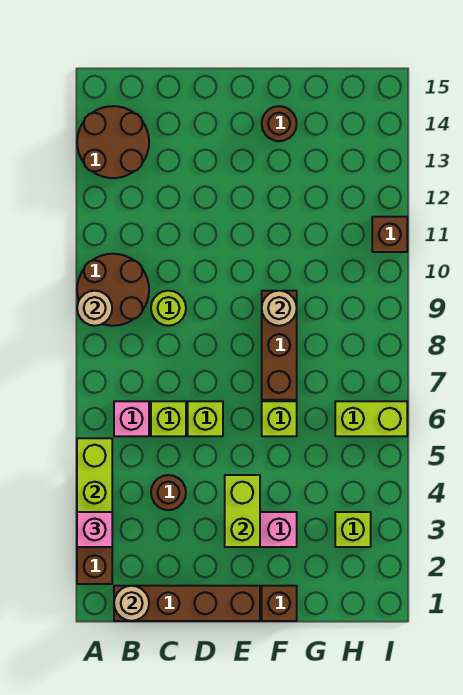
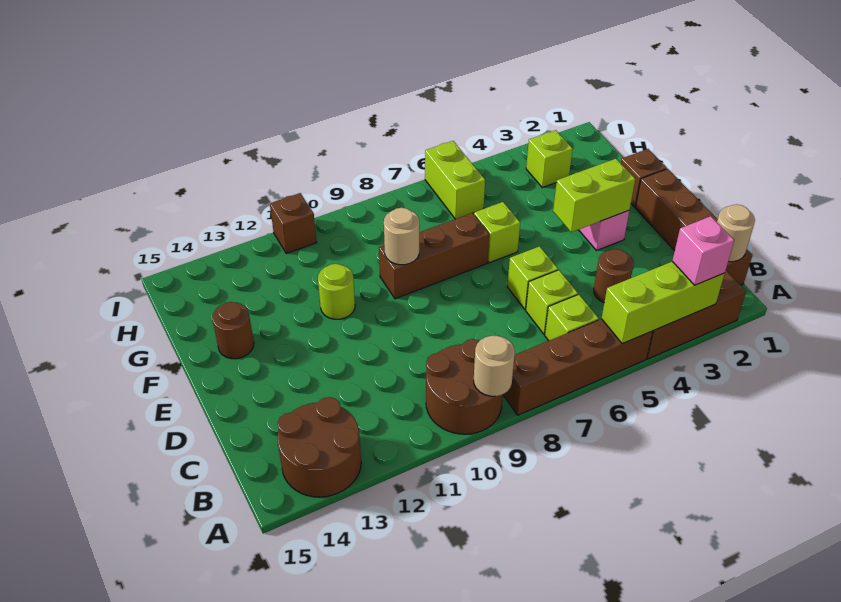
none -> brown 1x4 brick [503,319,653,415]
pink 1x1 brick [114,401,149,436] -> lime 1x1 brick [545,294,599,341]
lime 1x1 round brick [151,291,186,326] -> lime 1x1 round brick moved to [318,264,355,319]

